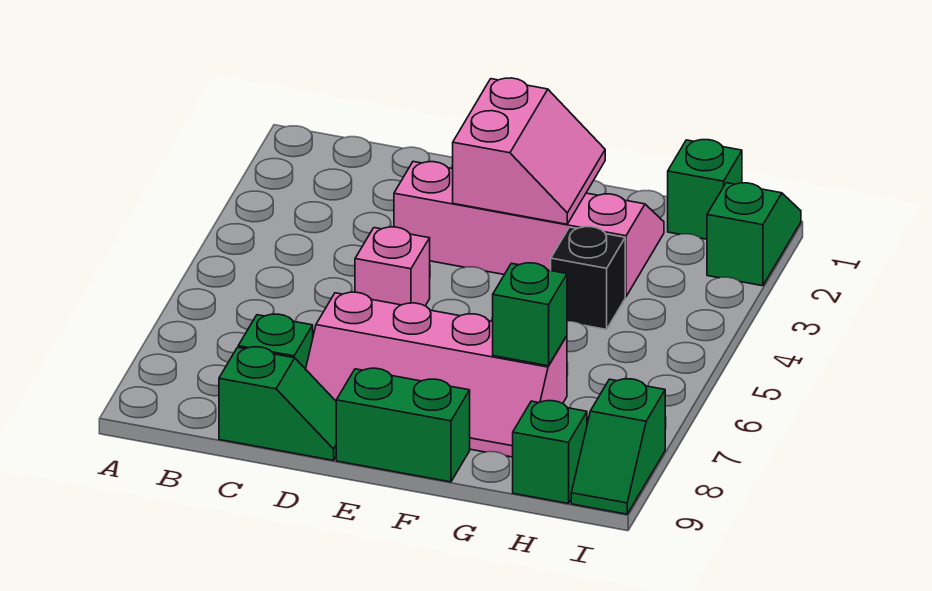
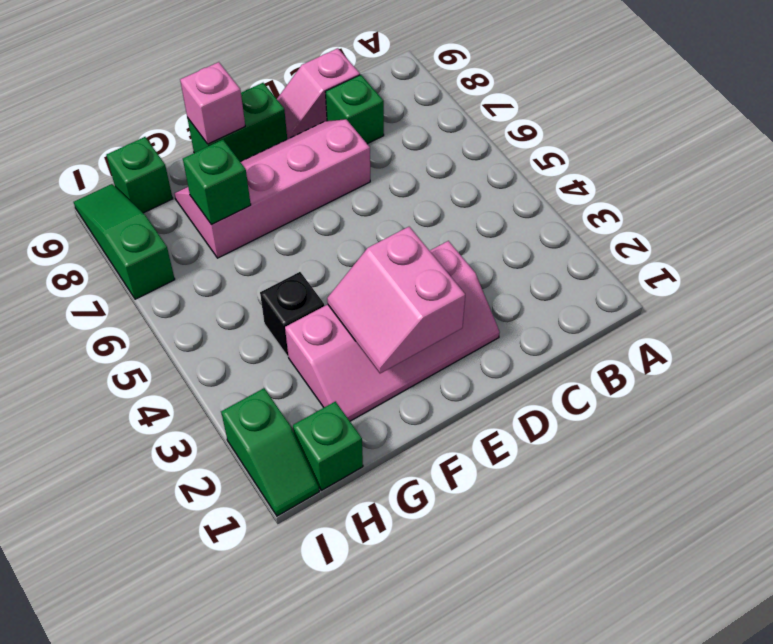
green 1x2 slope [219,347,336,460] -> pink 1x2 slope [277,48,360,139]
pink 1x1 brick [355,227,430,306] -> pink 1x1 brick moved to [180,62,245,144]
green 1x2 slope [571,379,665,514] -> green 1x3 slope [74,184,175,299]

